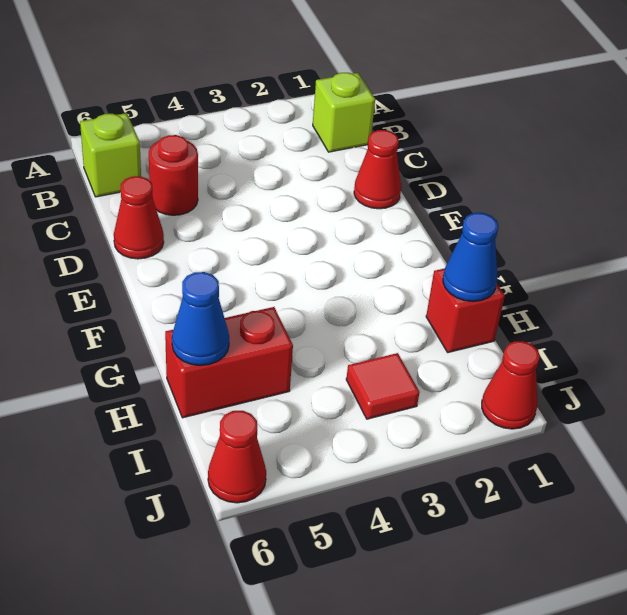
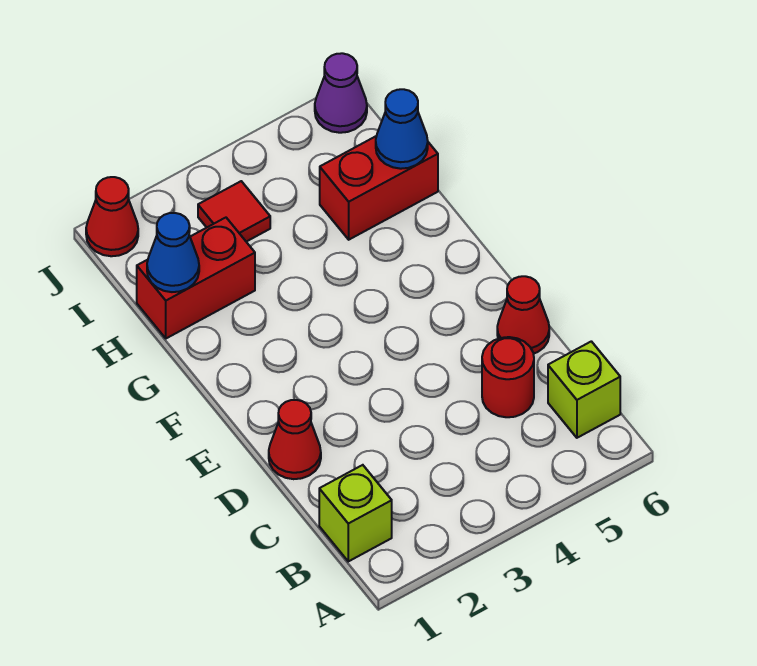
red 1x1 brick [426,269,505,353] -> red 1x2 brick [137,218,255,338]
red 1x1 cone [208,411,266,503] -> purple 1x1 cone [315,53,367,133]

